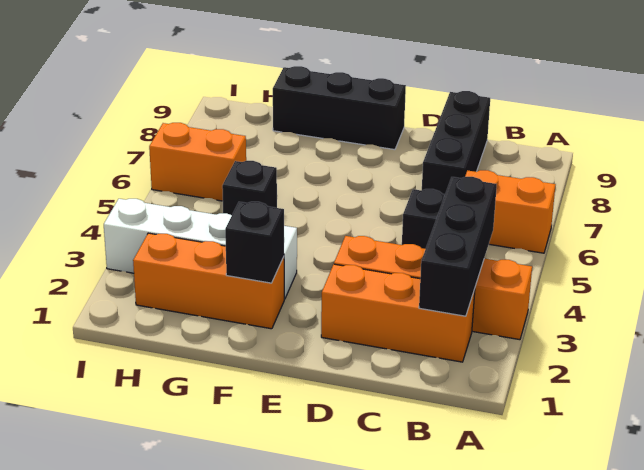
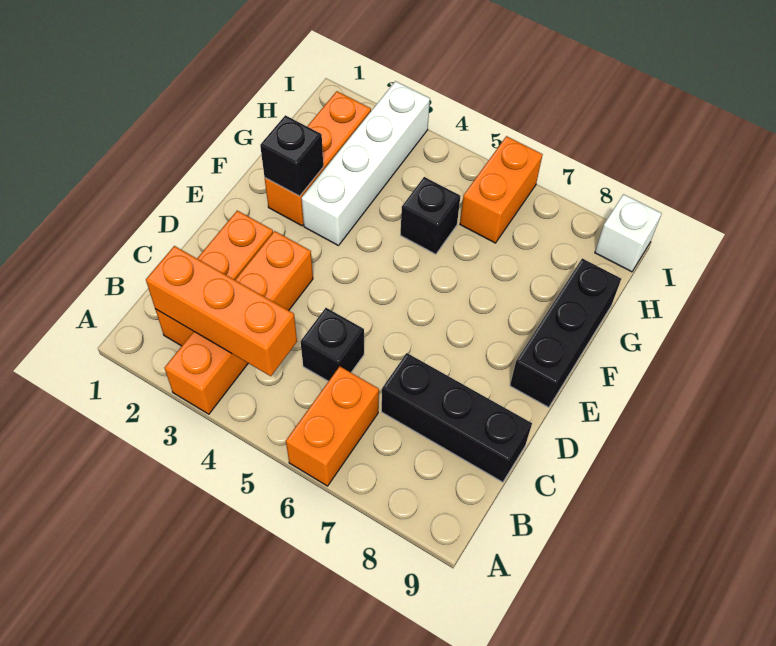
black 1x3 brick [419,176,497,316] -> orange 1x3 brick [146,246,297,376]
none -> white 1x1 brick [595,194,662,272]

